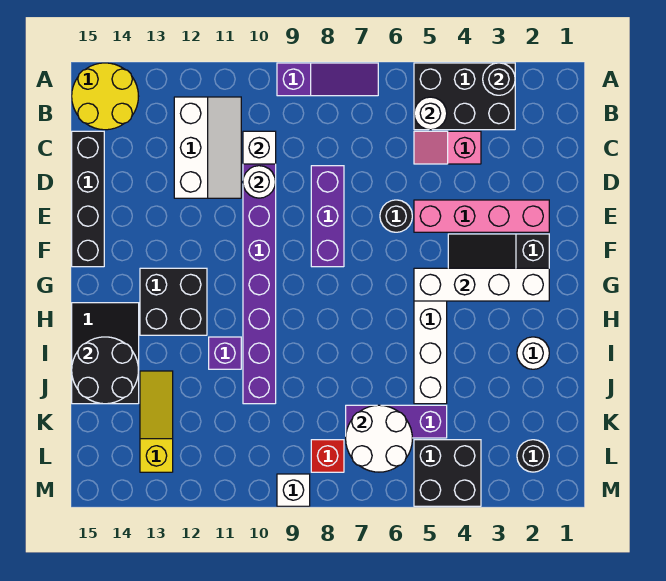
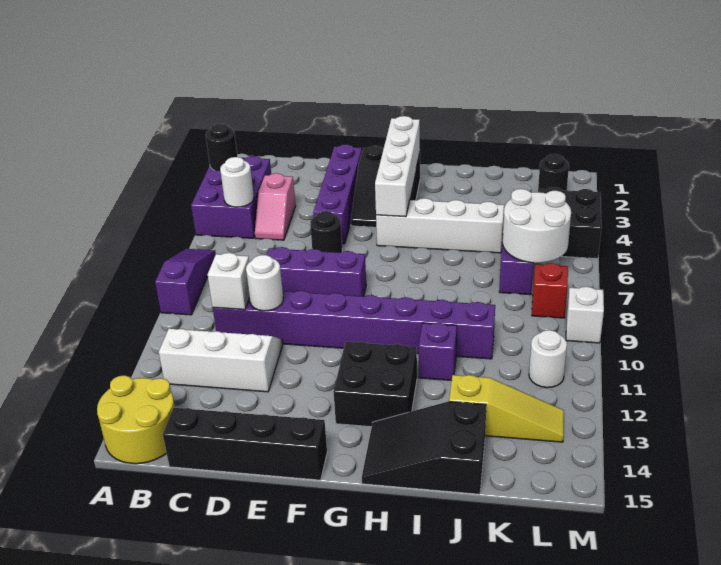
black 2x3 brick [414,63,515,130] -> purple 2x3 brick [191,156,271,238]
pink 1x4 brick [414,200,549,232] -> purple 1x4 brick [313,144,362,244]
white 1x1 round brick [517,337,549,369] -> white 1x1 round brick moved to [529,330,567,388]
black 2x2 round brick [72,337,139,404] -> none
yellow 1x3 slope [140,371,173,472] -> yellow 1x3 slope turned to [449,375,564,442]

